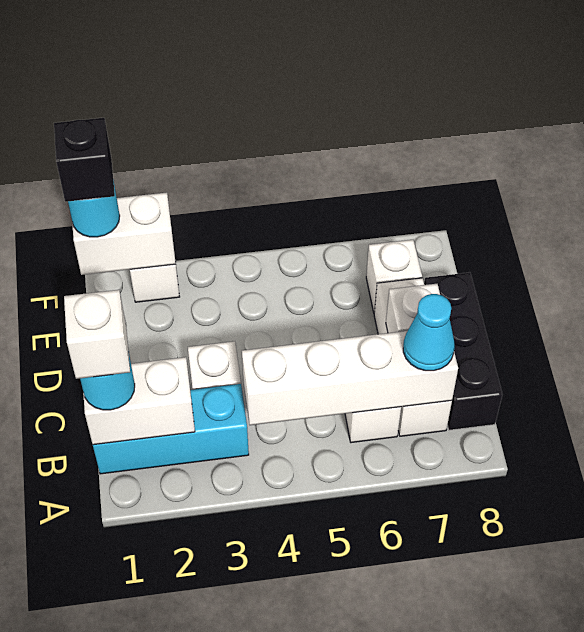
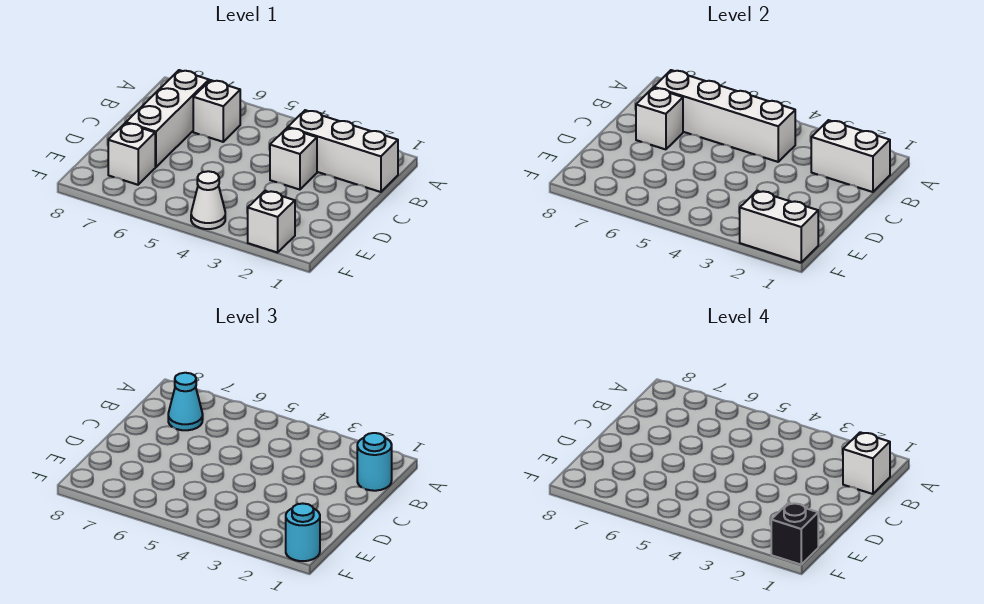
cyan 1x3 brick [93,384,249,474] -> white 1x3 brick [288,110,398,192]
black 1x3 brick [424,272,502,430] -> none
none -> white 1x1 cone [191,171,225,229]

